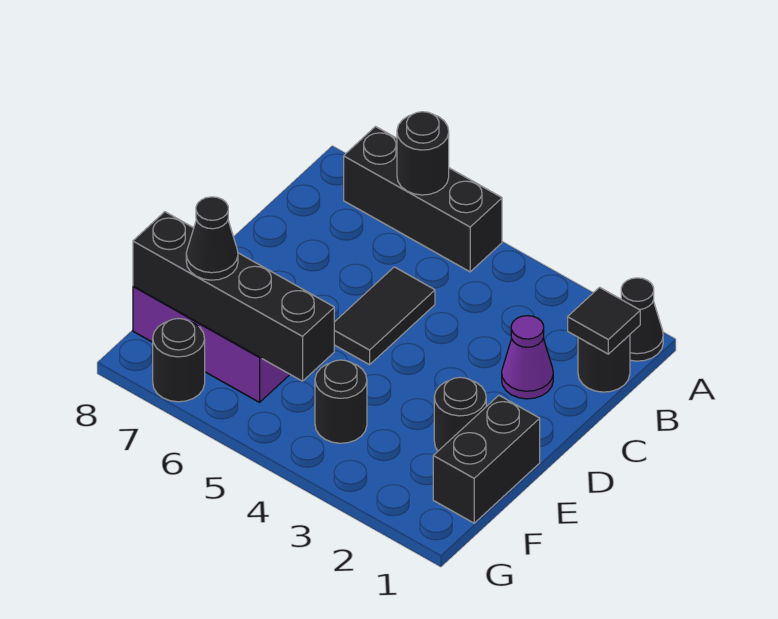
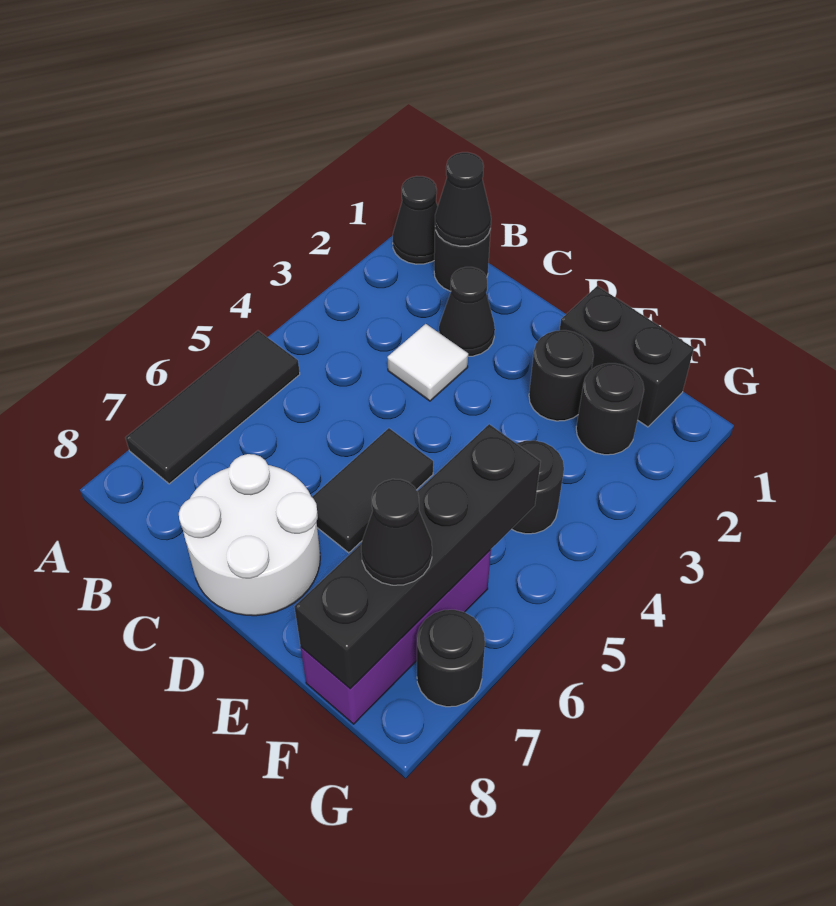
black 1x3 brick [344,127,502,272] -> black 1x3 tile [126,331,300,484]
black 1x1 round brick [397,112,449,195] -> black 1x1 round brick moved to [576,363,644,455]
black 1x1 tile [568,287,640,354] -> black 1x1 cone [435,152,491,246]
purple 1x1 cone [502,316,553,399] -> black 1x1 cone [439,267,495,356]
none -> white 1x1 tile [387,324,468,401]
black 1x2 tile [334,267,435,365] -> black 1x2 tile turned to [312,428,433,553]
none -> white 2x2 round brick [179,454,320,616]

